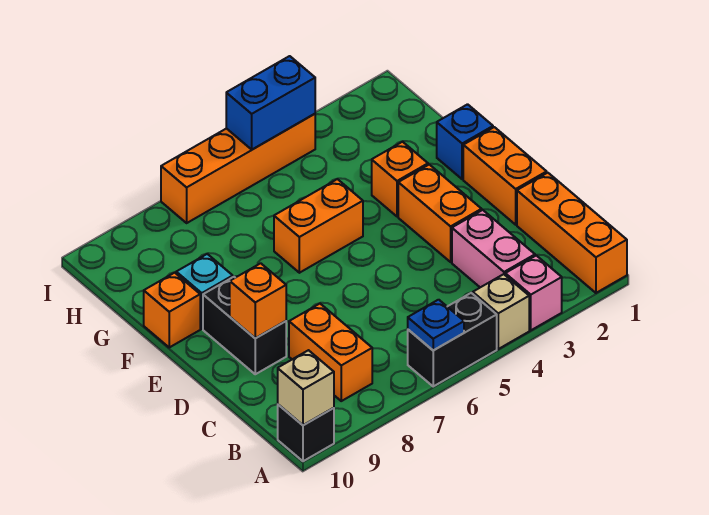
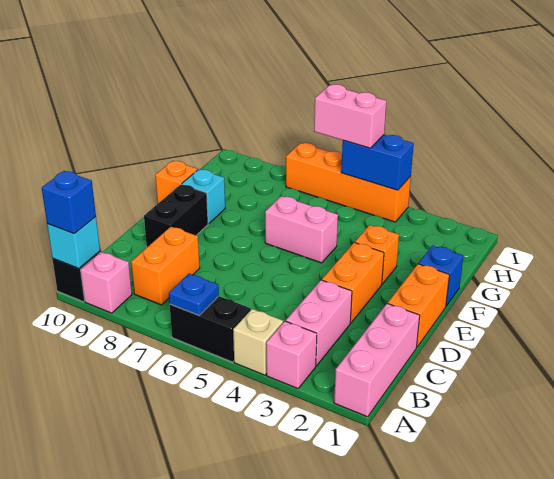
orange 1x3 brick [517,173,627,293] -> pink 1x3 brick [334,303,420,417]
none -> pink 1x1 brick [81,252,132,313]
tan 1x1 brick [278,350,334,425] -> cyan 1x1 brick [47,217,100,269]
none -> blue 1x1 brick [42,171,96,234]
orange 1x1 brick [230,263,286,338] -> none
orange 1x2 brick [274,179,363,273] -> pink 1x2 brick [265,196,338,263]
none -> pink 1x2 brick [314,84,386,148]

